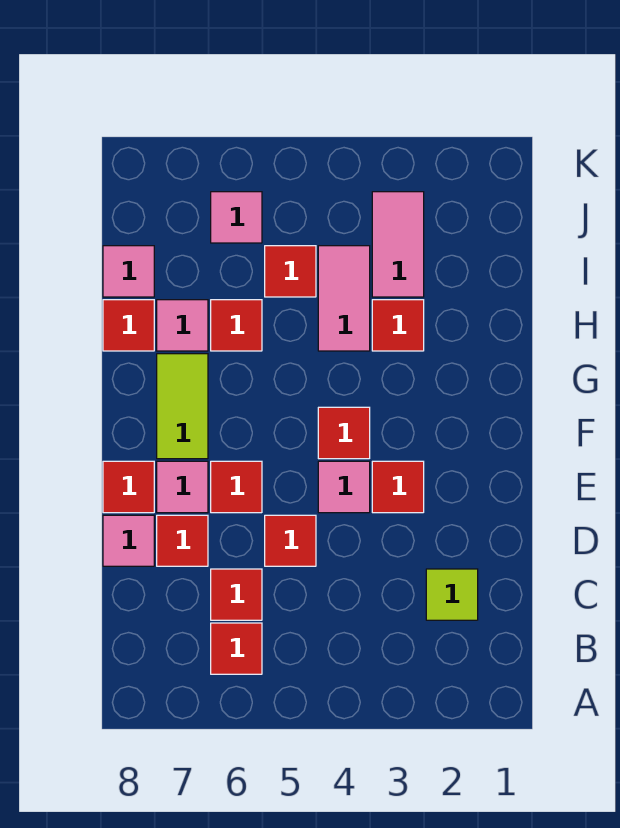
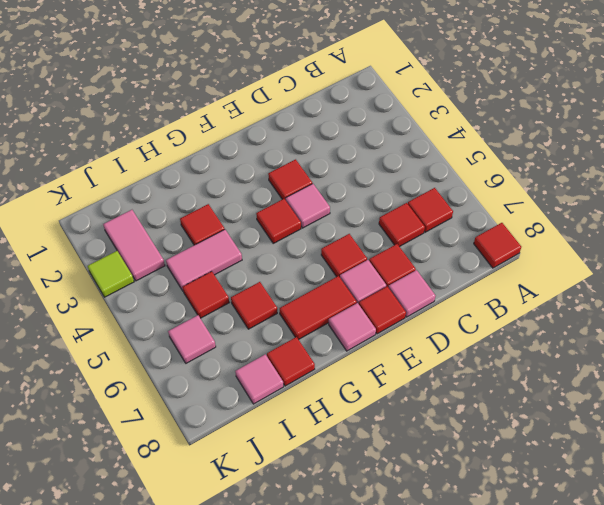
lime 1x1 tile [426,569,478,620] -> lime 1x1 tile moved to [88,251,134,297]
red 1x1 tile [265,515,316,566] -> red 1x1 tile moved to [474,223,521,268]
lime 1x2 tile [157,354,208,459] -> red 1x2 tile [280,276,357,339]
pink 1x1 tile [157,300,208,351] -> pink 1x1 tile moved to [329,303,376,351]
pink 1x2 tile [372,192,424,297] -> pink 1x2 tile turned to [103,210,165,281]

